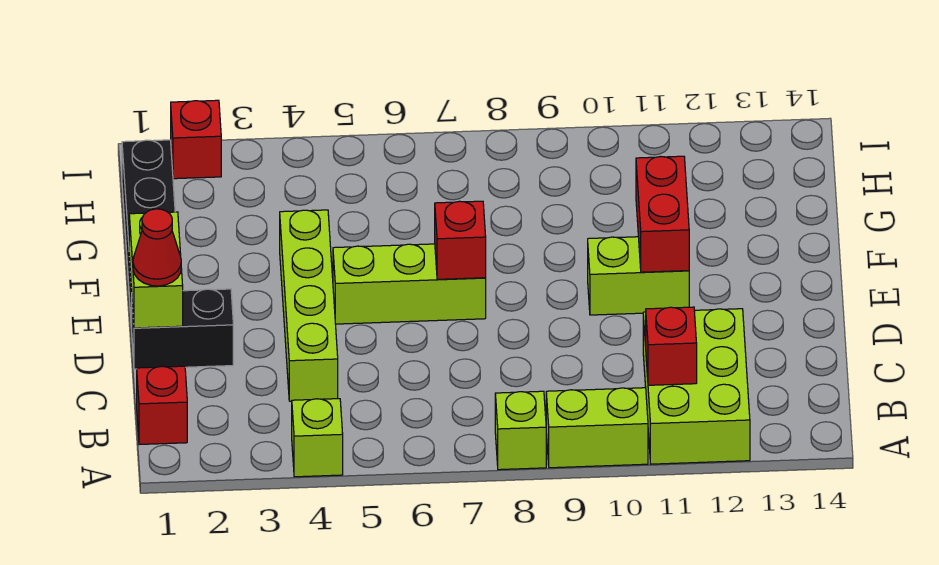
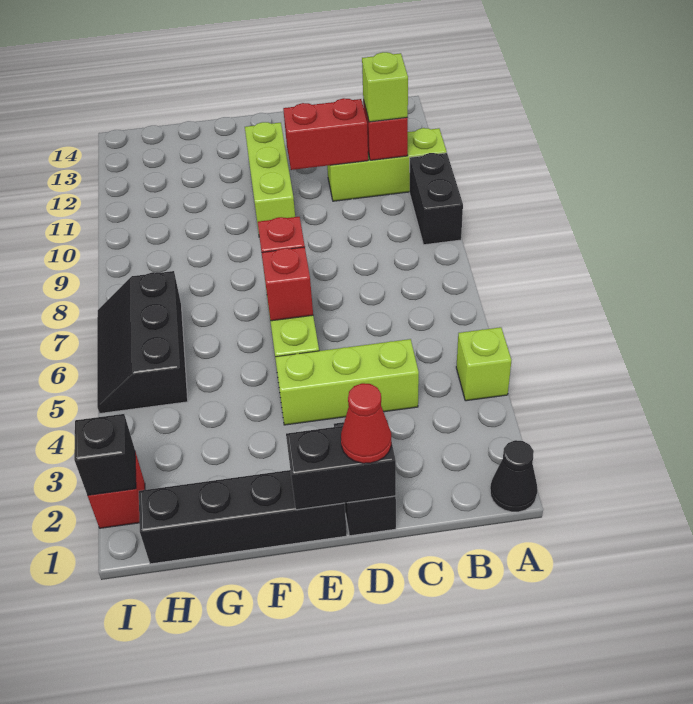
none -> black 1x1 cone [490,440,538,512]
lime 1x1 brick [495,391,546,470] -> lime 1x1 brick moved to [362,52,408,122]
lime 1x2 brick [546,388,648,468] -> black 1x2 brick [410,153,463,245]
lime 2x3 brick [643,309,750,464] -> lime 1x3 brick [327,128,447,201]
red 1x1 brick [137,366,187,444] -> red 1x1 brick moved to [262,247,313,321]
lime 1x4 brick [280,210,338,401] -> lime 1x3 brick [275,339,419,425]
lime 1x2 brick [129,212,183,328] -> black 1x2 brick [286,421,396,510]
lime 1x2 brick [588,237,689,315] -> lime 1x3 brick [245,122,295,232]
red 1x2 brick [636,156,689,272] -> red 1x2 brick moved to [283,98,368,170]
none -> black 2x3 slope [97,271,188,413]
none -> black 1x1 brick [74,414,136,495]

